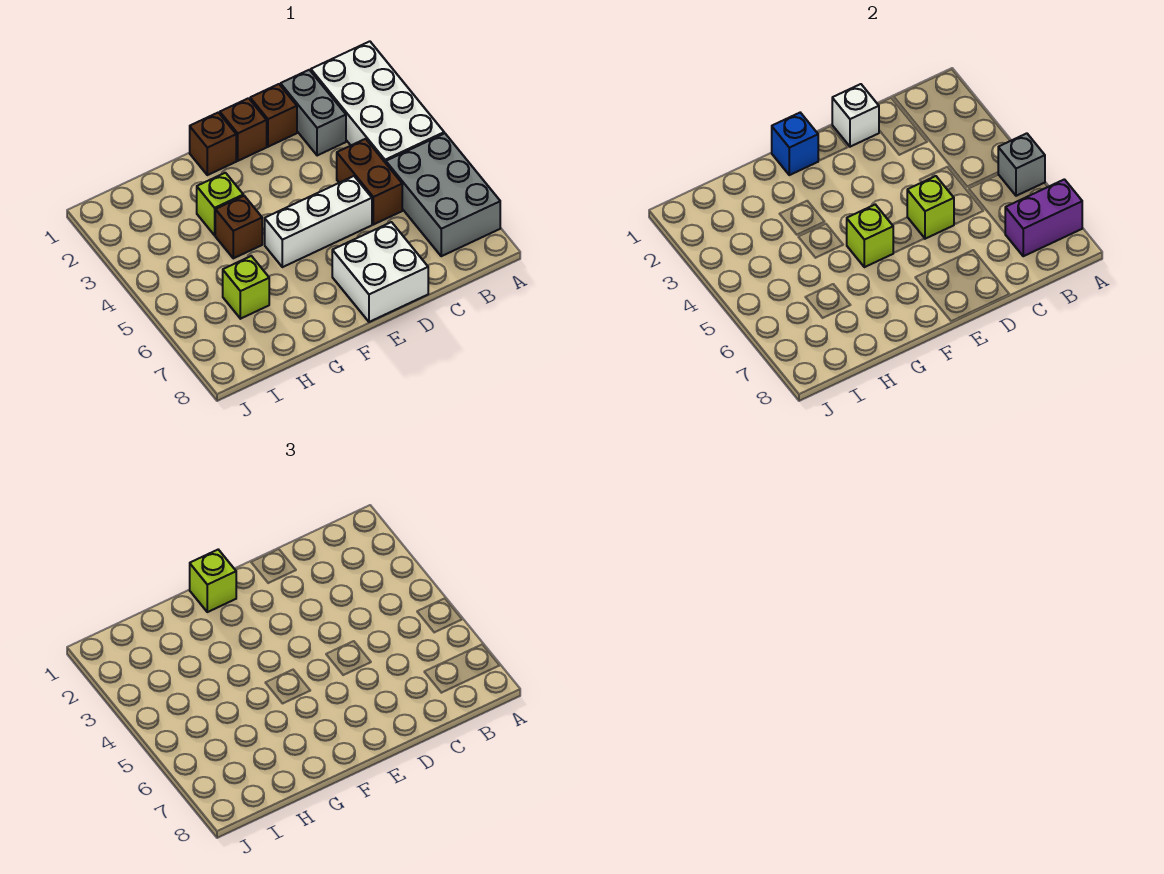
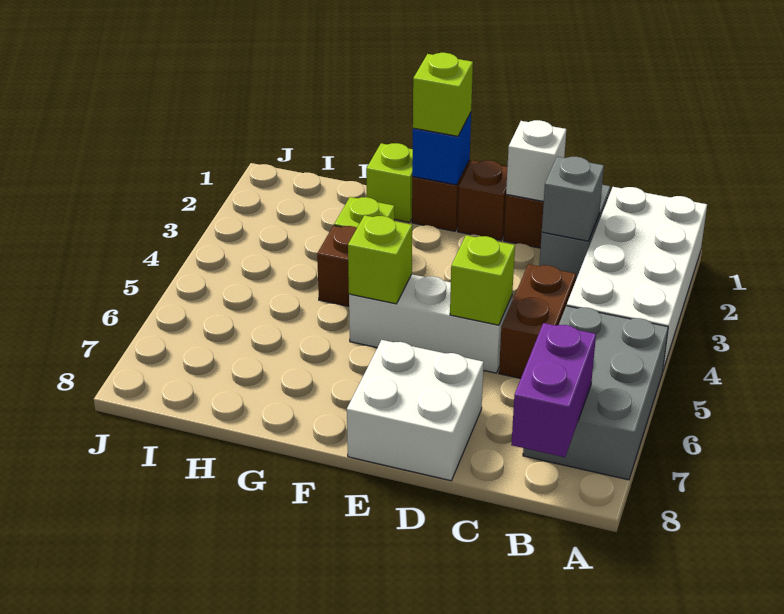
grey 1x1 brick [998,133,1045,196] -> grey 1x1 brick moved to [542,157,604,241]
purple 1x2 brick [1005,179,1082,256] -> purple 1x2 brick turned to [511,323,596,457]
lime 1x1 brick [223,256,269,319] -> lime 1x1 brick moved to [366,143,413,222]

